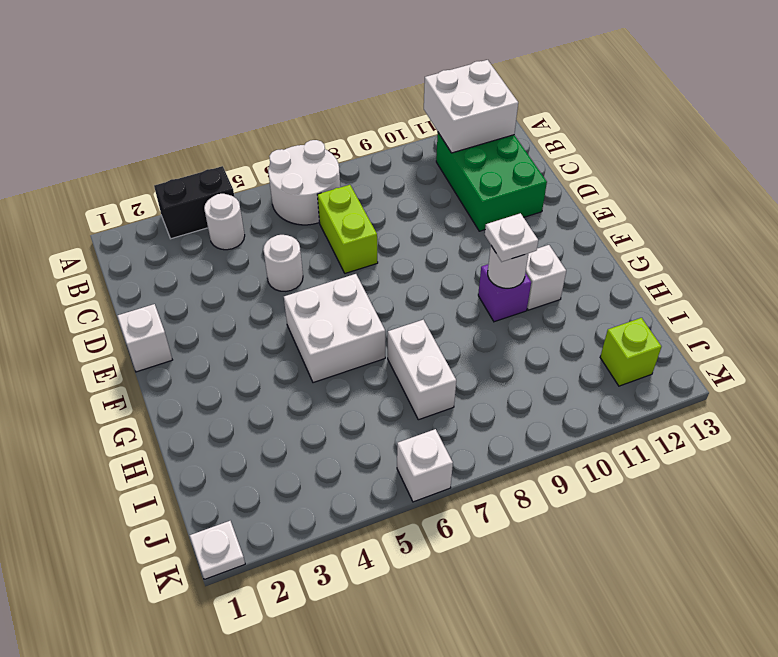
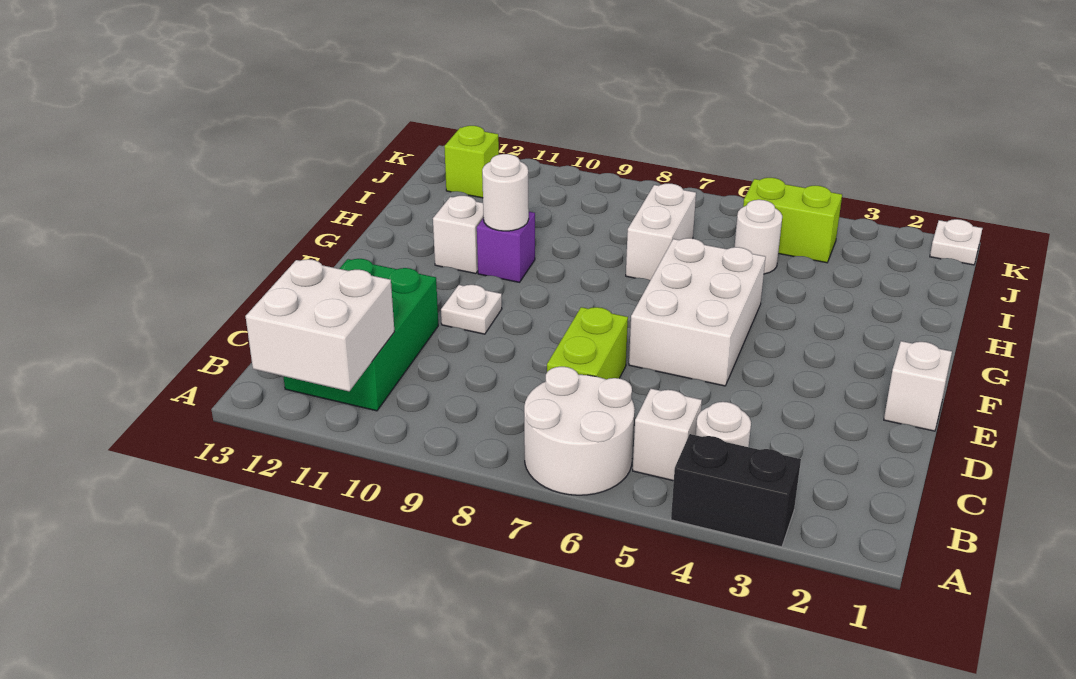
white 1x1 round brick [263,235,303,291] -> white 1x1 round brick moved to [735,200,782,274]
white 2x2 brick [284,274,385,383] -> white 2x3 brick [629,238,766,386]
white 1x1 plate [485,213,538,262] -> white 1x1 plate moved to [441,285,502,334]
none -> lime 1x2 brick [743,178,842,263]
white 1x1 brick [397,429,453,502] -> white 1x1 brick moved to [633,389,702,481]

